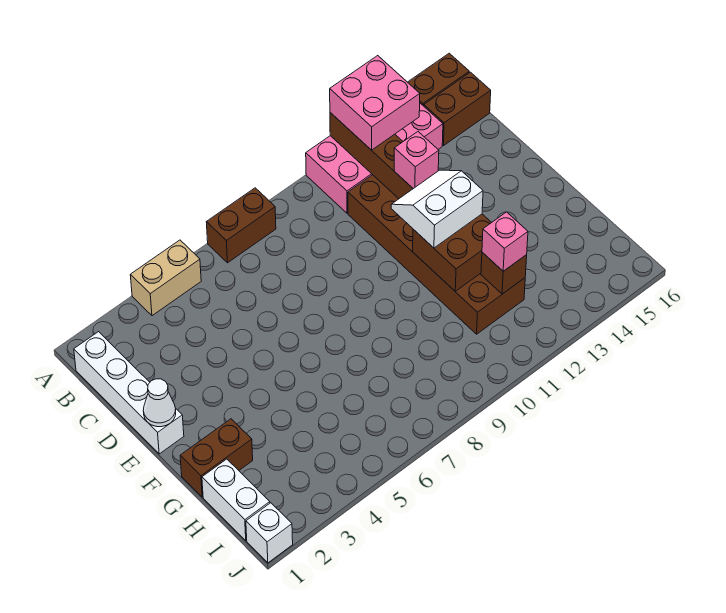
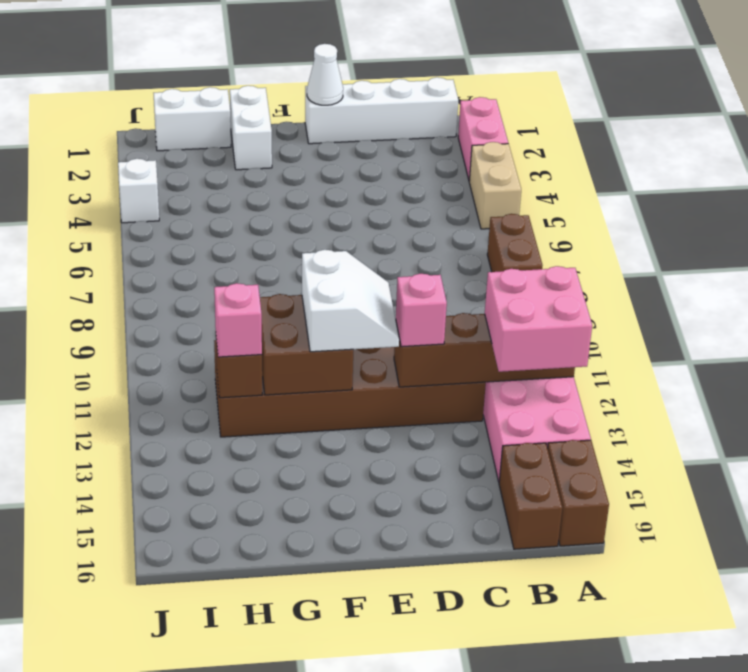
none -> pink 1x2 brick [458,97,508,181]
brown 1x2 brick [180,419,253,497] -> white 1x2 brick [230,86,272,170]
white 1x1 brick [246,503,293,563] -> white 1x1 brick moved to [118,159,159,223]

